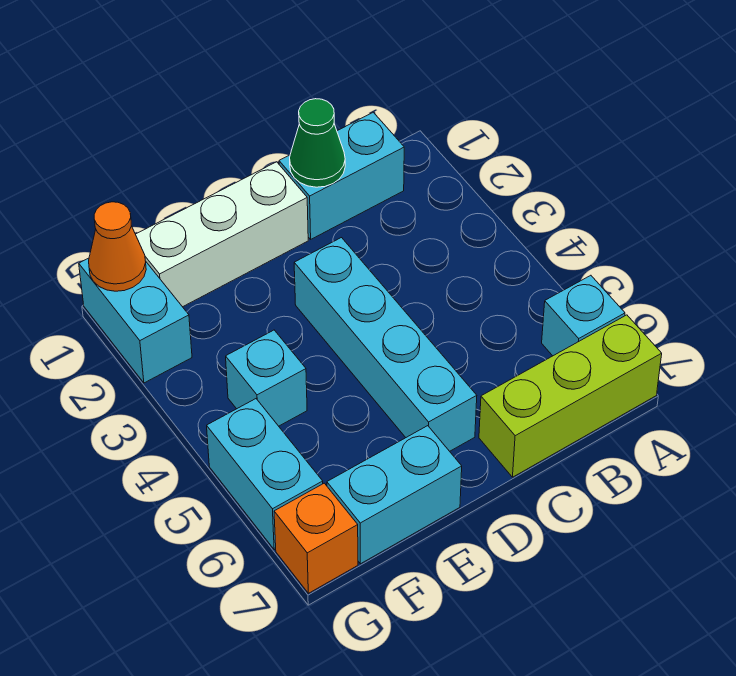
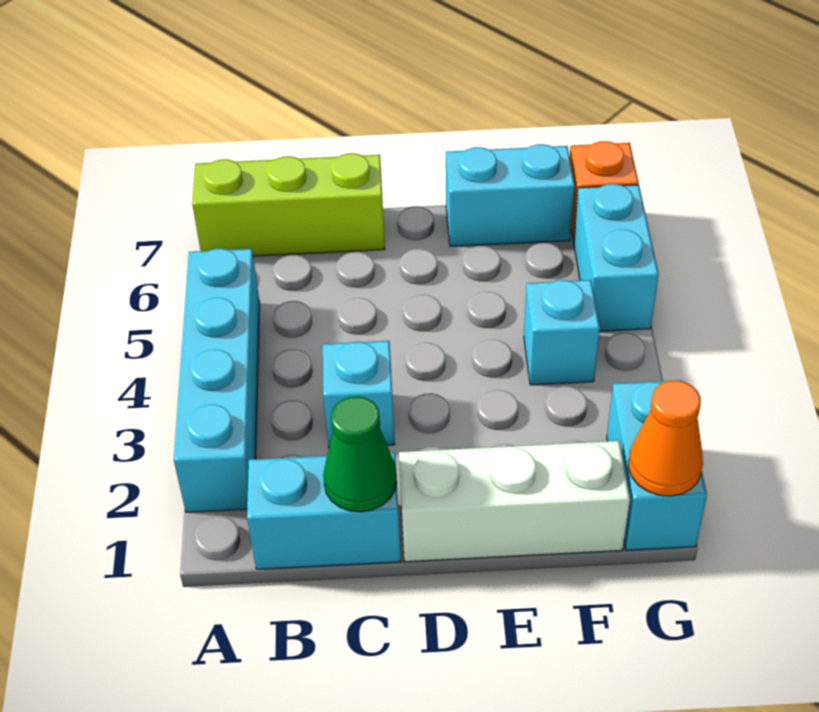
cyan 1x1 brick [542,275,625,356] -> cyan 1x1 brick moved to [323,341,395,447]
cyan 1x4 brick [294,238,477,451] -> cyan 1x4 brick moved to [174,248,260,512]

